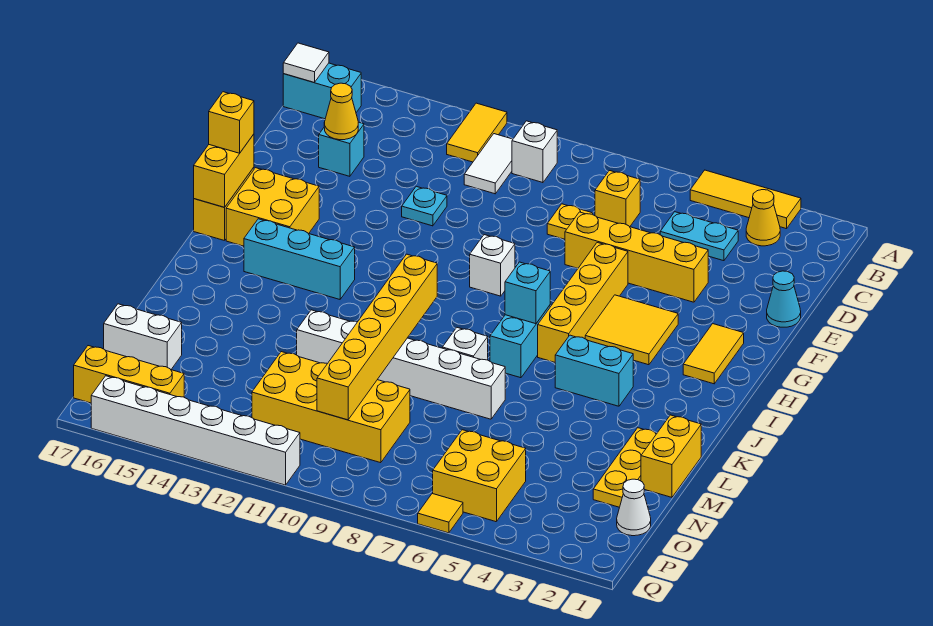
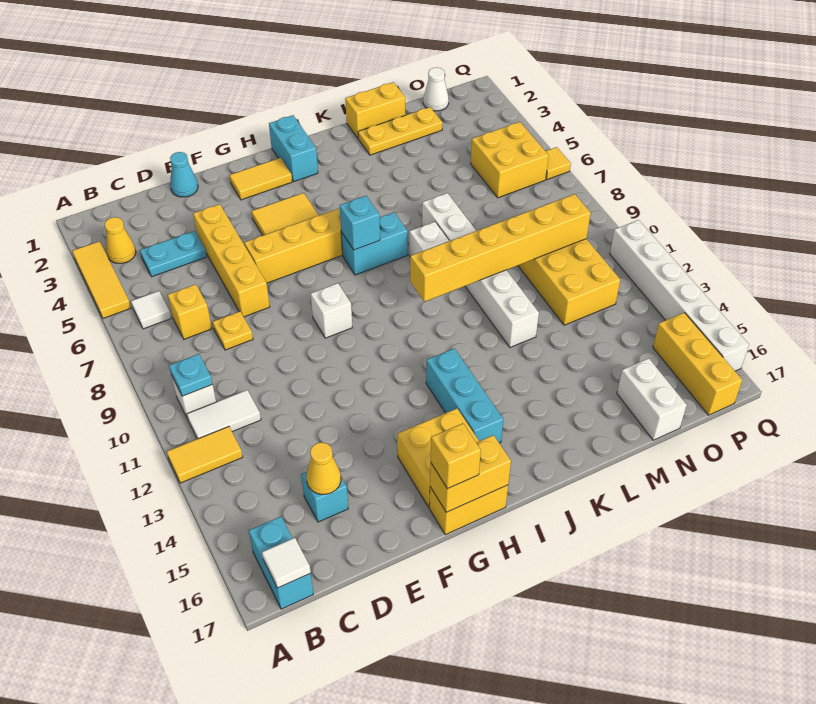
none -> white 1x1 tile [131,291,171,329]
cyan 1x2 plate [660,212,738,261] -> cyan 1x2 plate turned to [140,231,207,277]
cyan 1x1 plate [402,186,447,226] -> cyan 1x1 plate moved to [169,354,212,396]
cyan 1x2 brick [555,335,633,406] -> cyan 1x2 brick moved to [269,115,318,181]

